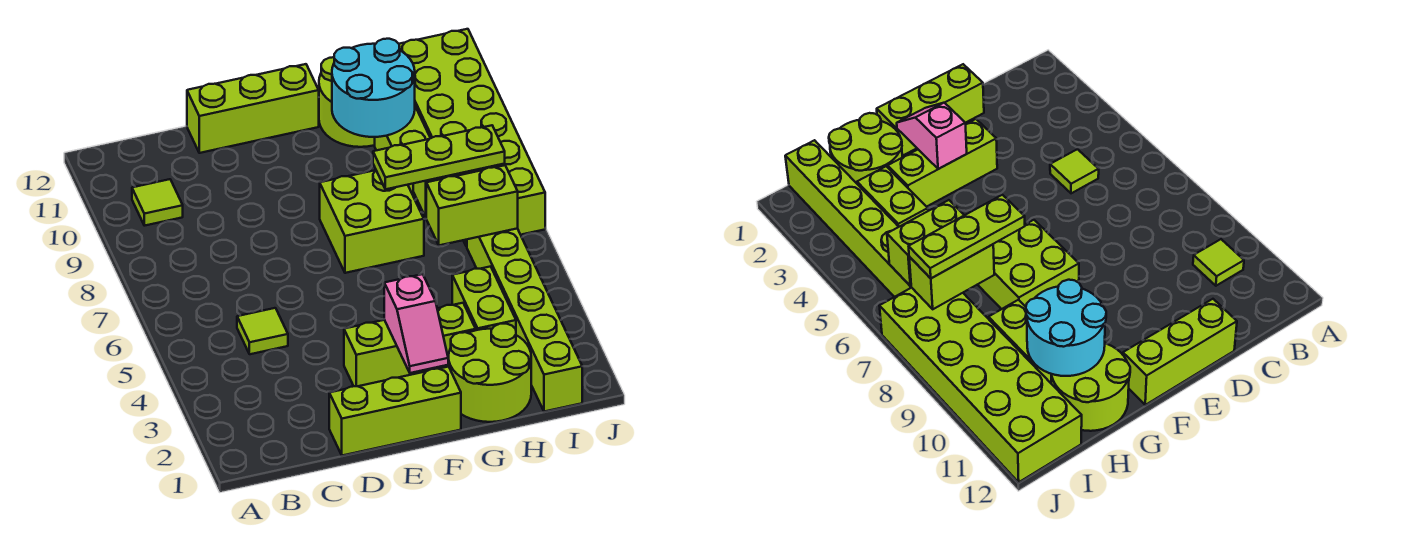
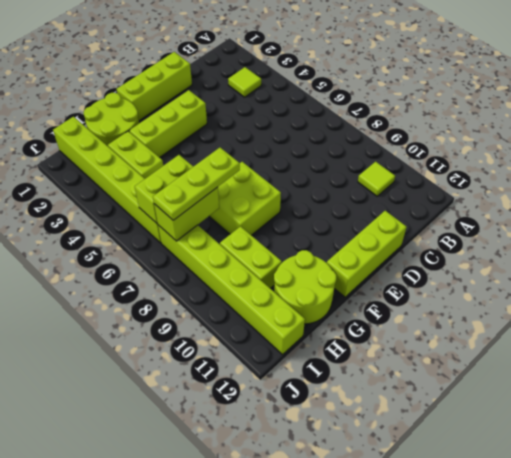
lime 1x1 tile [237,308,288,354] -> lime 1x1 tile moved to [228,67,261,97]
pink 1x2 slope [384,274,448,373] -> none
cyan 2x2 round brick [332,39,415,137] -> none
lime 2x6 brick [399,29,545,246] -> lime 1x6 brick [158,225,305,355]

